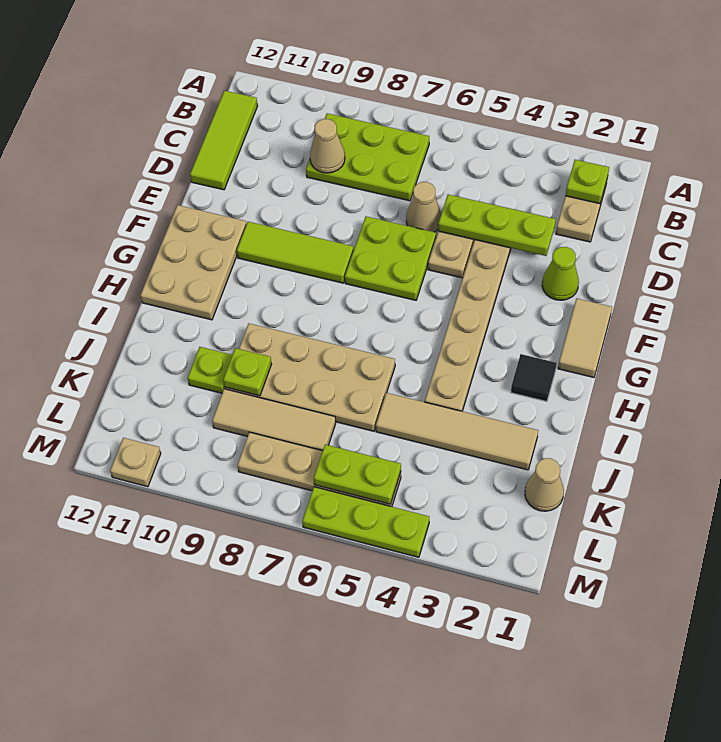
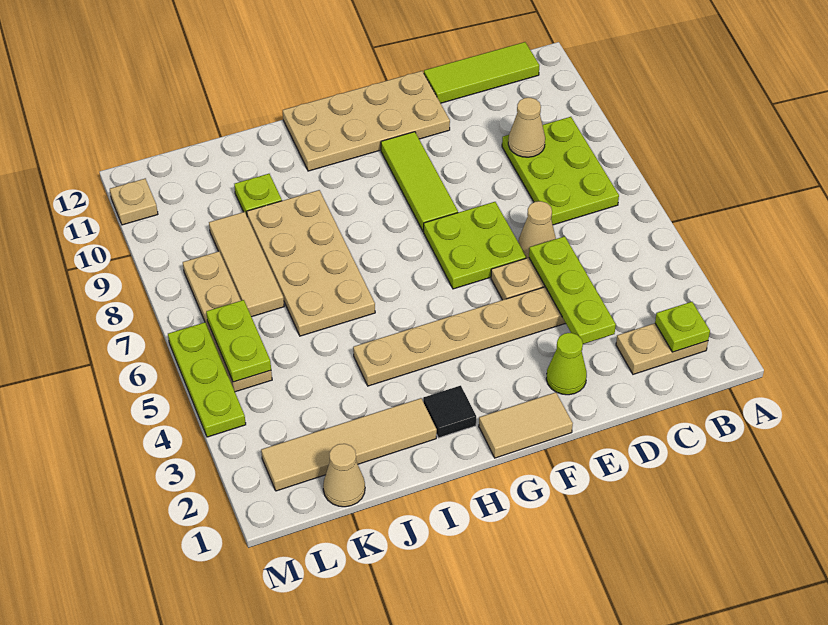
tan 2x3 plate [140,205,246,320] -> tan 2x4 plate [283,71,450,171]
tan 1x4 tile [376,393,538,470] -> tan 1x4 tile turned to [261,398,437,491]
lime 1x1 plate [223,348,271,396] -> none

